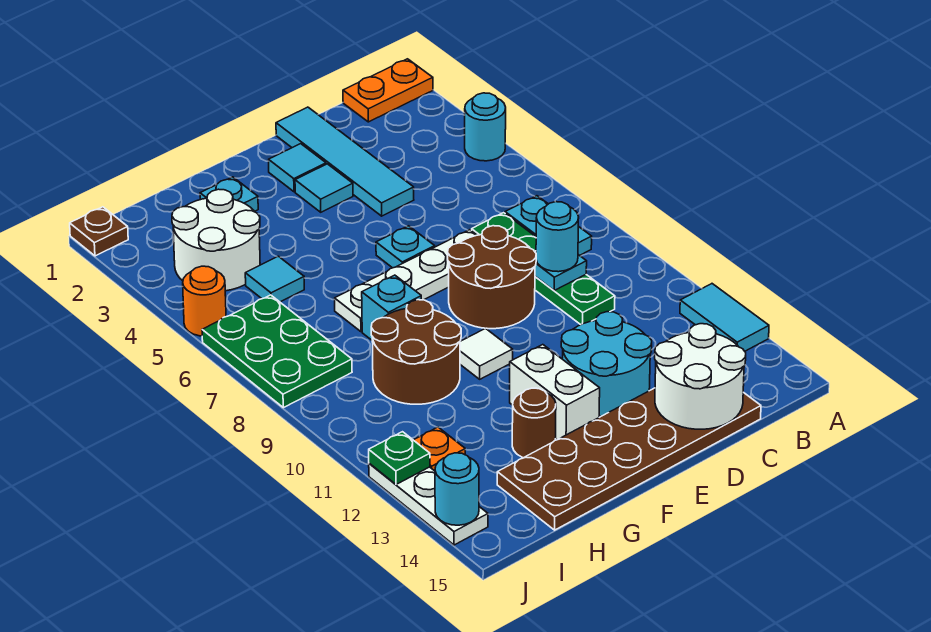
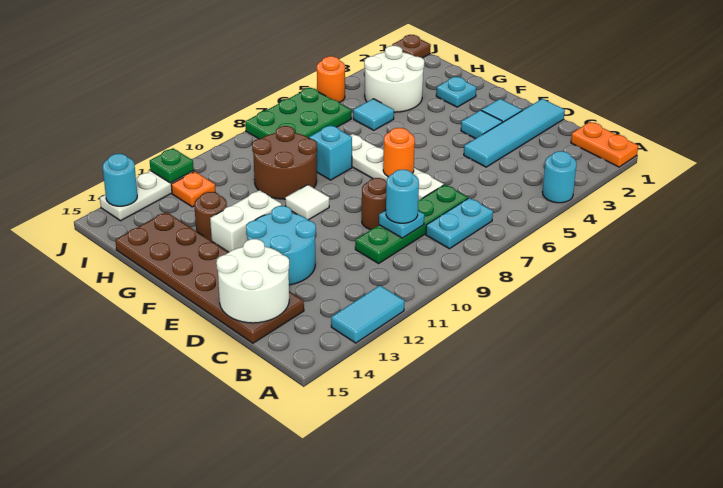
brown 2x2 round brick [448,226,536,329] -> brown 1x1 round brick [362,178,387,230]
cyan 1x1 plate [376,226,435,268] -> none
none -> orange 1x1 round brick [383,128,415,177]

